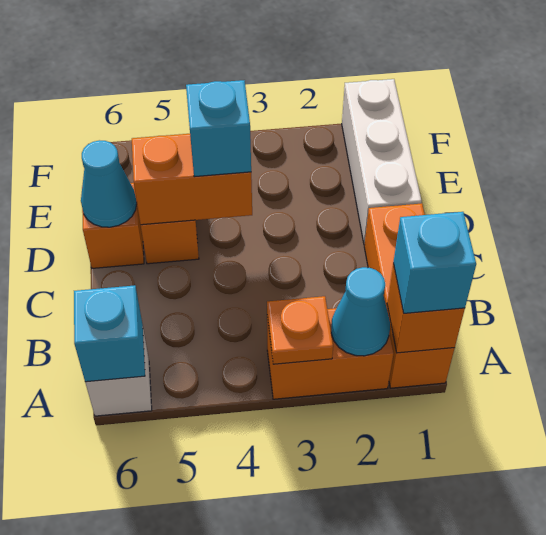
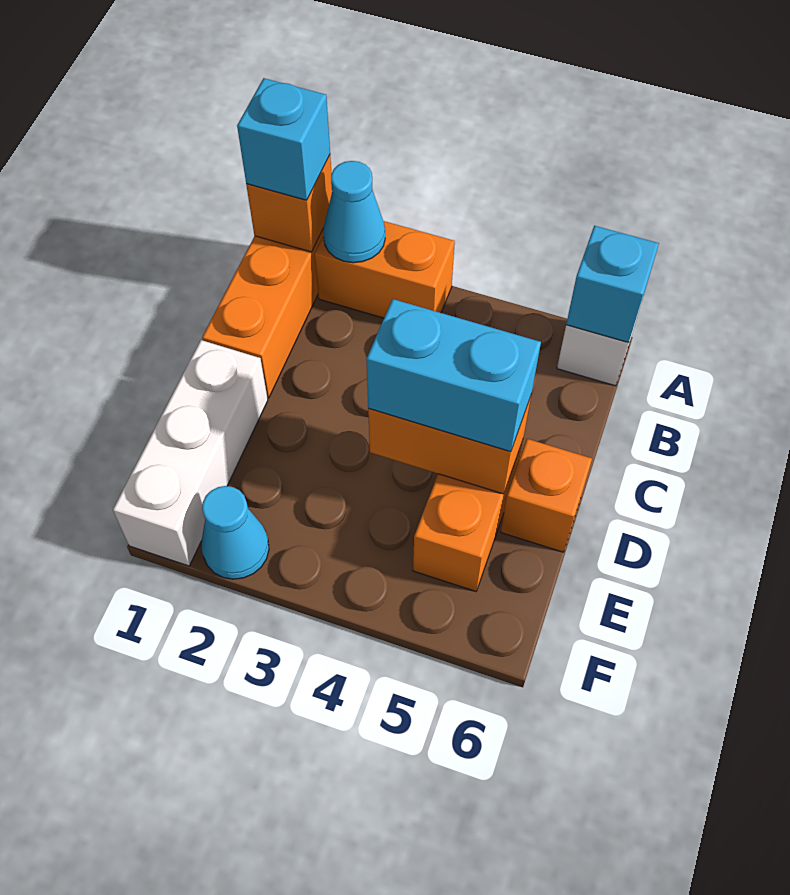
orange 1x1 plate [267,296,333,364] -> none
cyan 1x1 brick [186,80,251,177] -> cyan 1x2 brick [366,299,541,452]
cyan 1x1 cone [81,140,137,227] -> cyan 1x1 cone moved to [201,486,269,579]

